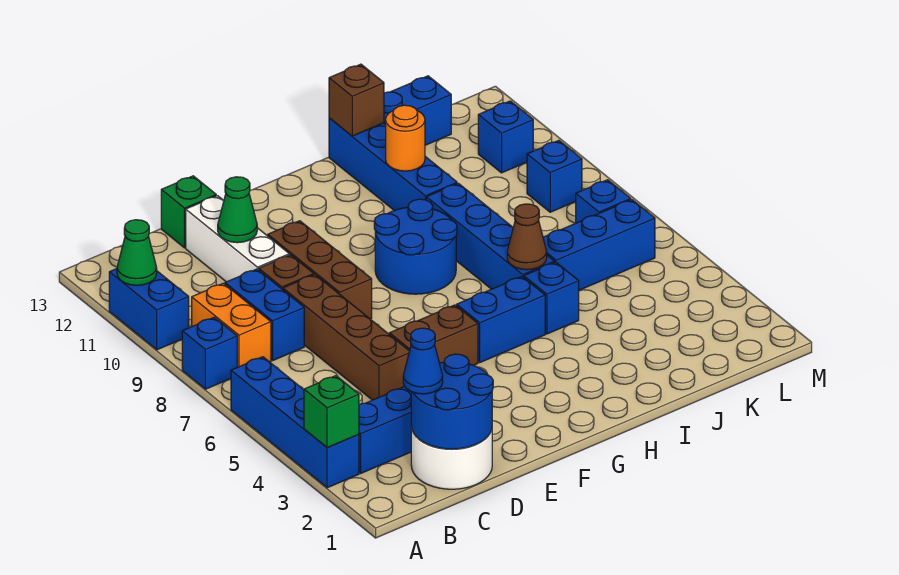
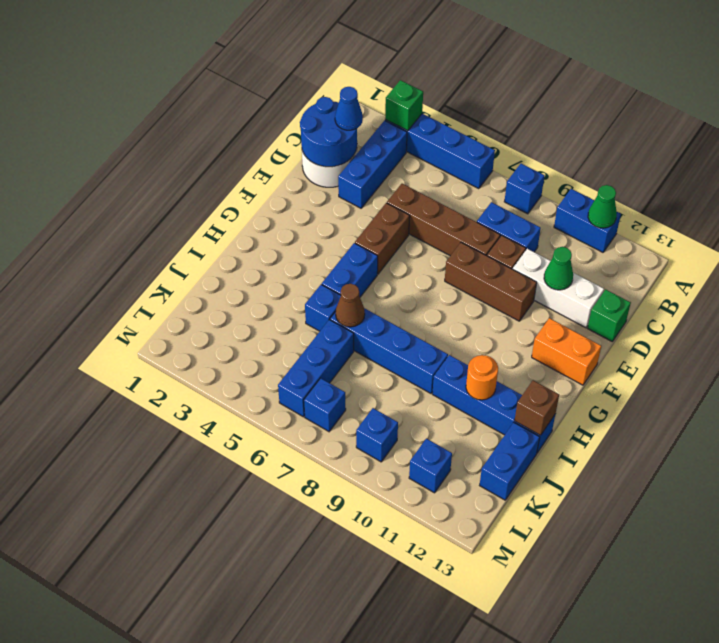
orange 1x2 brick [192,283,271,367] -> orange 1x2 brick moved to [532,318,601,385]
blue 2x2 round brick [374,199,457,294] -> none

